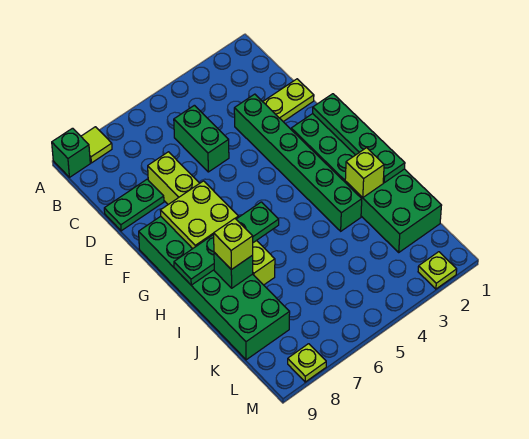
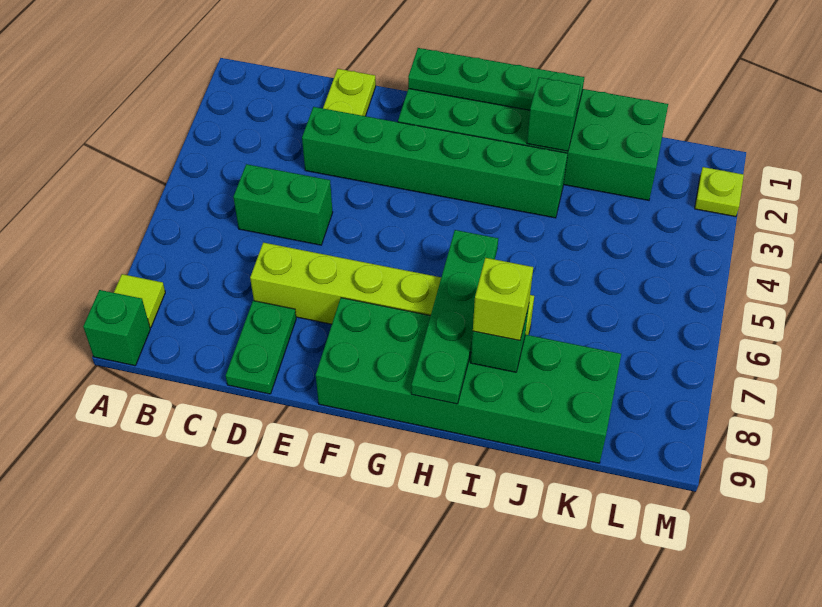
lime 2x2 plate [160,181,239,249] -> none
lime 1x1 brick [345,148,384,198] -> green 1x1 brick [527,77,580,151]
lime 1x1 plate [288,344,326,382] -> none

